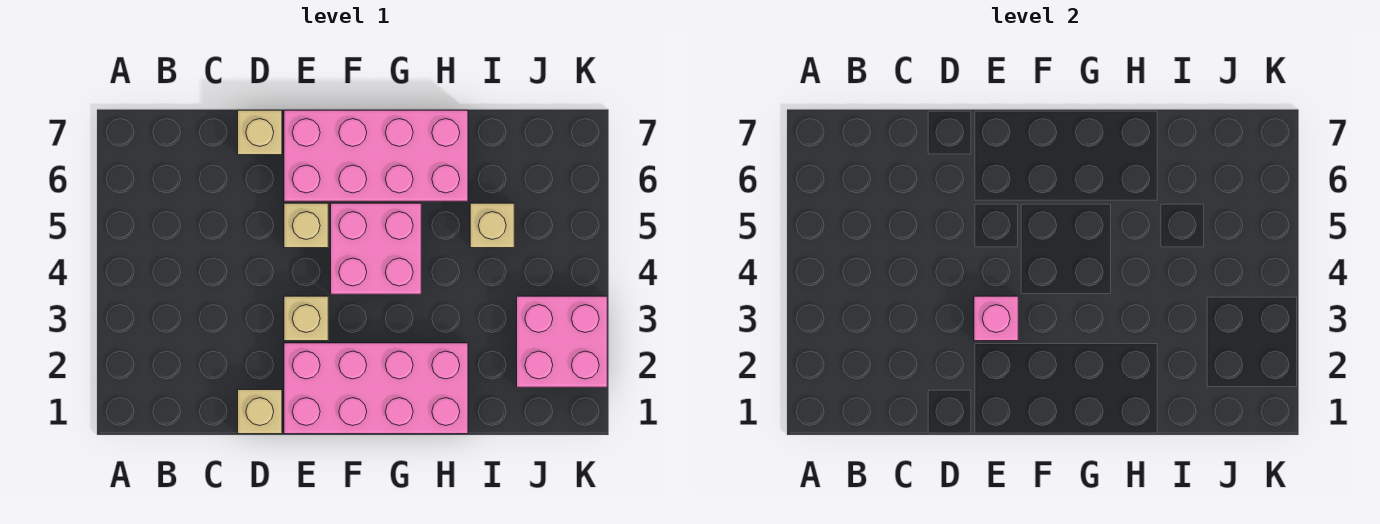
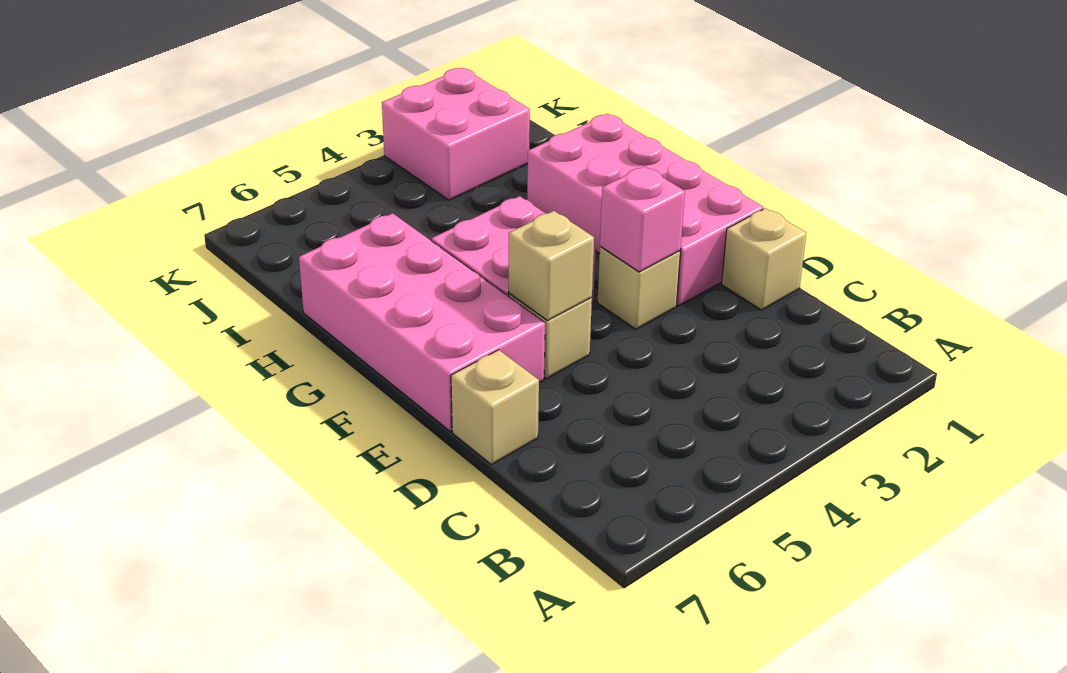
tan 1x1 brick [470,203,514,248] -> tan 1x1 brick moved to [509,211,594,321]

